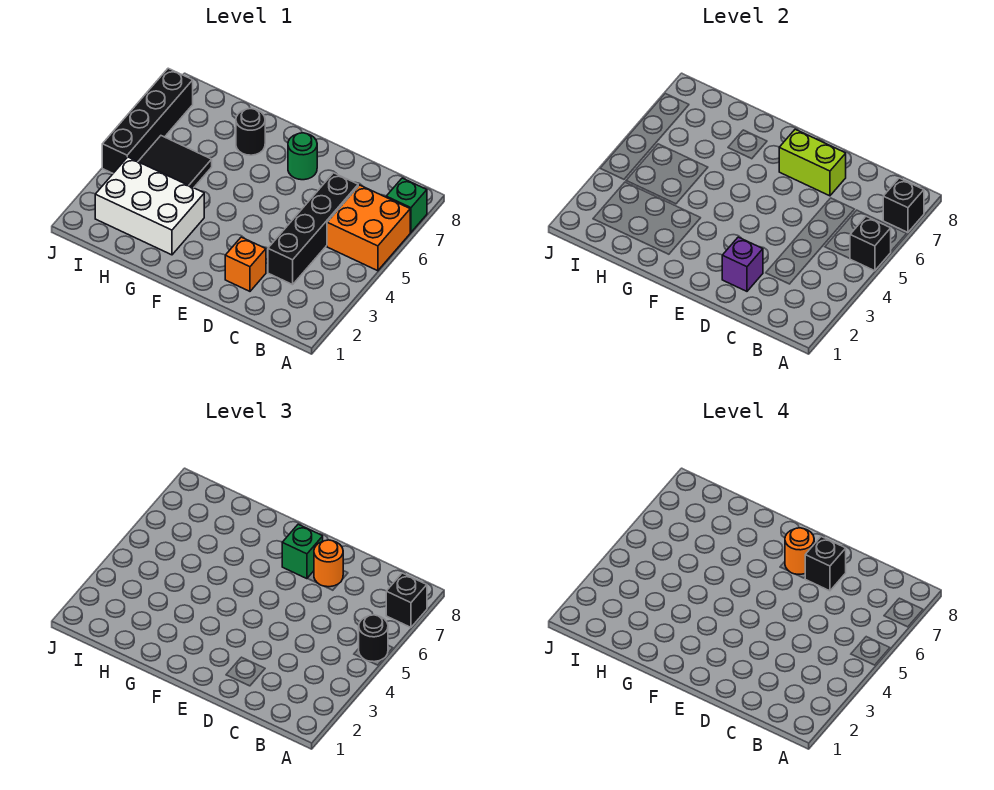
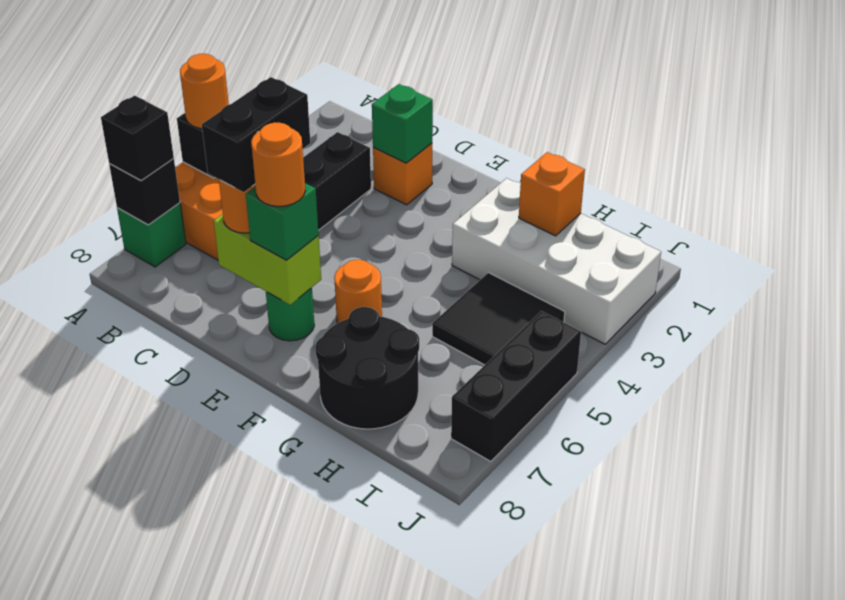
black 1x1 round brick [359,615,388,662] -> orange 1x1 round brick [180,54,229,128]
purple 1x1 brick [722,237,763,291] -> green 1x1 brick [372,84,433,163]
black 1x1 brick [805,537,846,591] -> black 1x2 brick [202,77,310,192]
none -> orange 1x1 round brick [334,260,382,323]
white 2x3 brick [95,157,204,255] -> white 2x4 brick [452,178,661,344]
black 1x1 round brick [236,109,265,155] -> black 2x2 round brick [315,307,419,429]
none -> orange 1x1 brick [519,152,585,236]
black 1x4 brick [102,68,193,173] -> black 1x3 brick [451,311,581,462]

